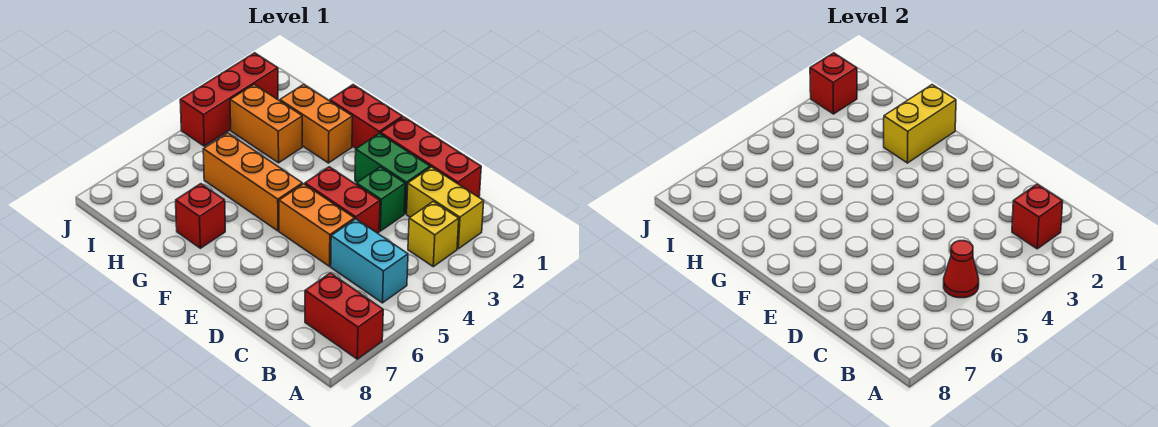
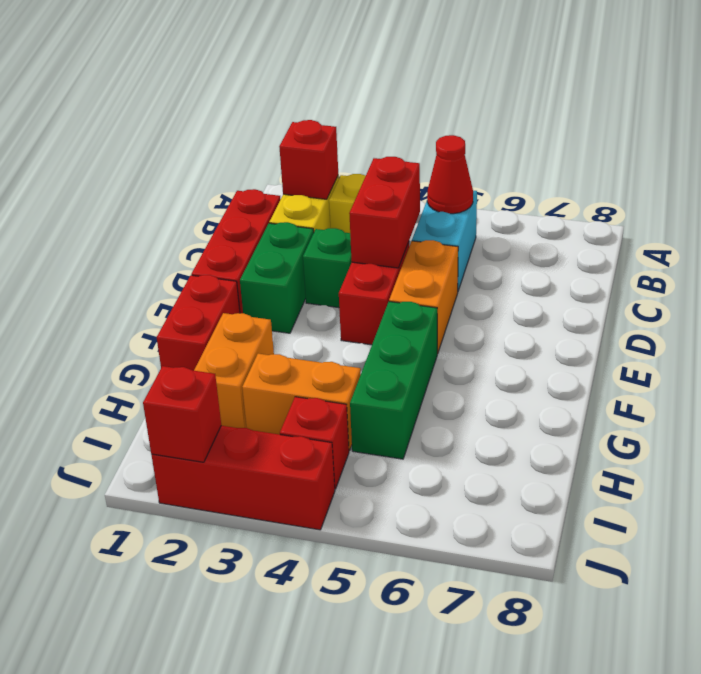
red 1x2 brick [305,273,383,359] -> red 1x2 brick moved to [349,157,420,268]
orange 1x3 brick [203,133,302,231] -> green 1x3 brick [350,302,437,459]
yellow 1x2 brick [884,85,956,163] -> none
red 1x1 brick [176,184,225,248] -> red 1x1 brick moved to [280,397,349,489]
orange 1x2 brick [230,84,302,163] -> orange 1x2 brick turned to [242,354,361,451]

